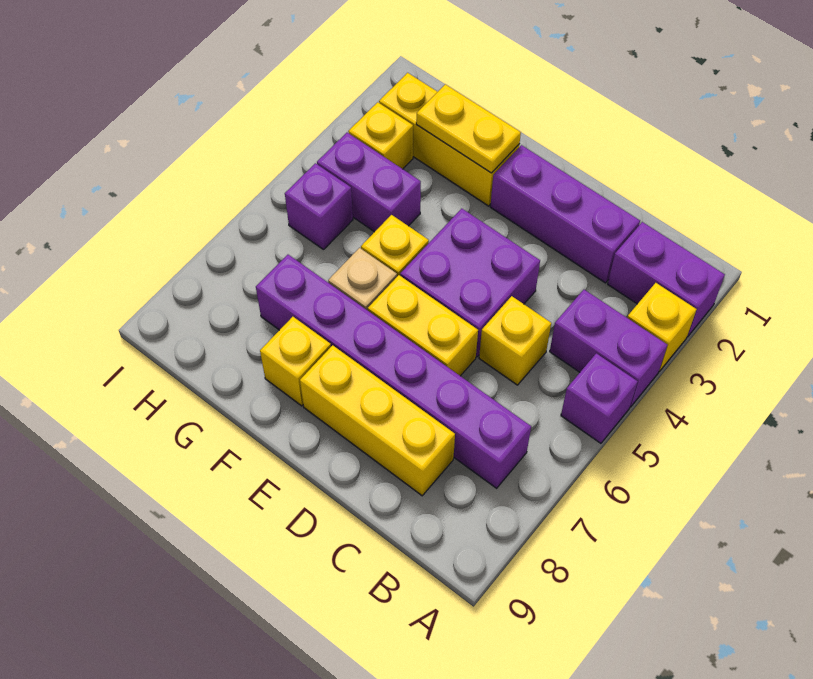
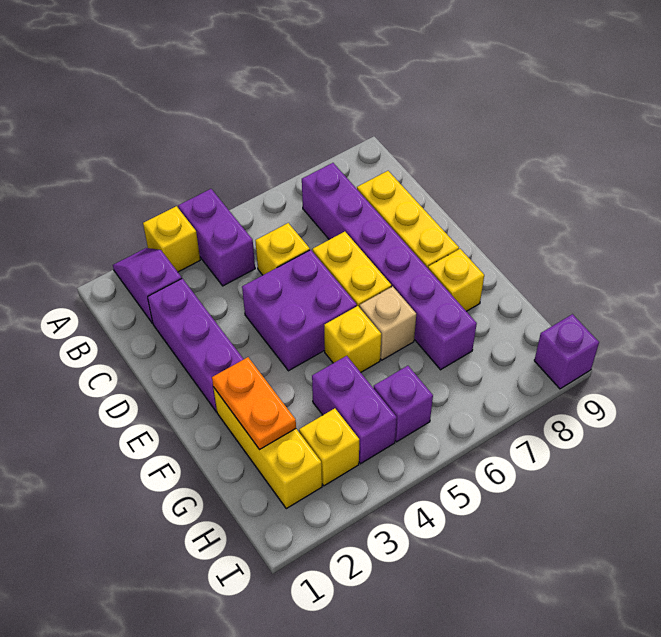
purple 1x2 brick [608,222,725,337] -> purple 1x2 slope [113,248,182,323]
purple 1x1 brick [561,353,638,443] -> purple 1x1 brick moved to [534,314,599,389]
yellow 1x2 plate [416,84,521,173] -> orange 1x2 plate [212,357,296,450]

